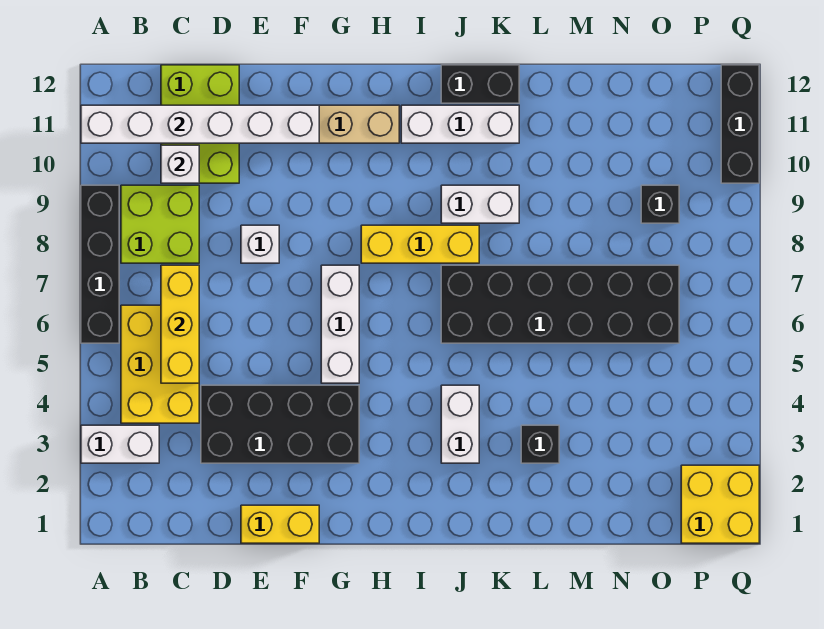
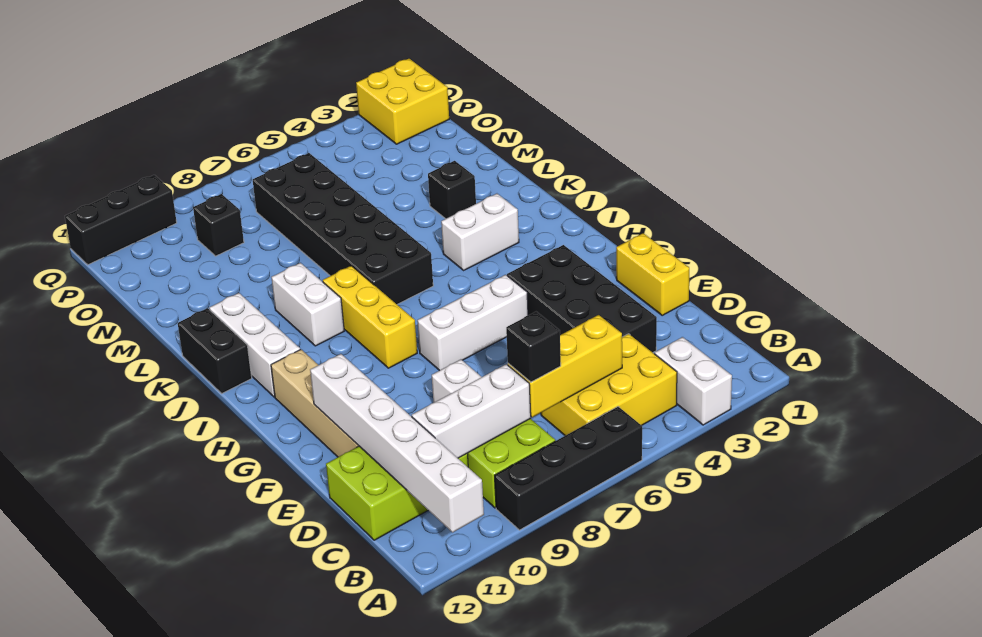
none -> black 1x1 brick [506,312,561,382]
white 1x1 brick [161,145,199,183] -> white 1x3 brick [412,364,531,458]

